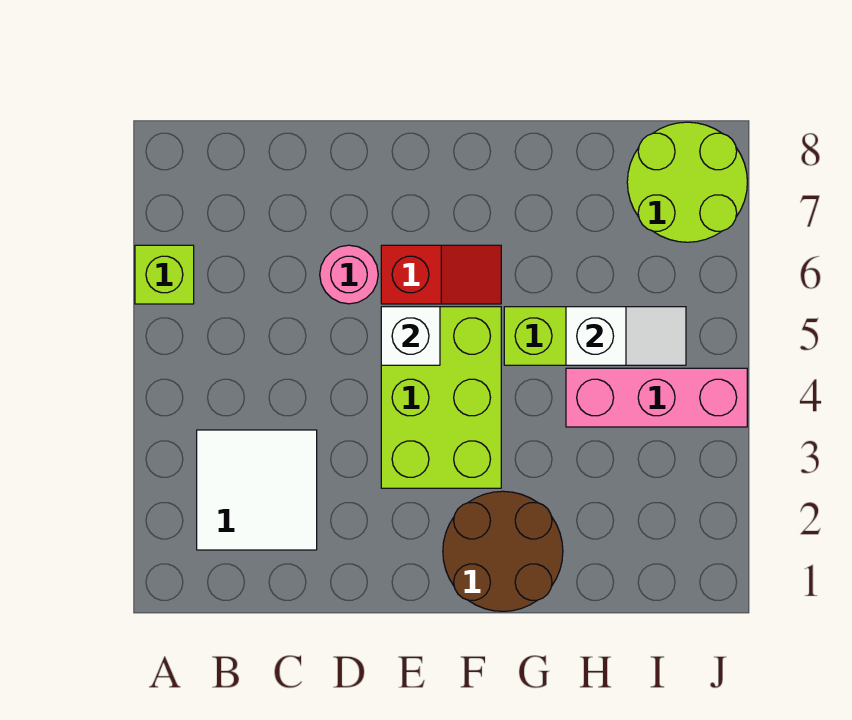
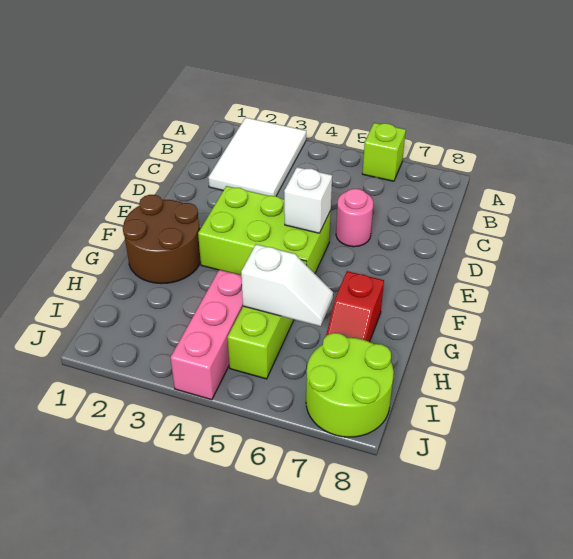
white 2x2 tile [197,430,317,550] -> white 2x3 tile [208,118,306,196]
red 1x2 slope [381,245,501,304] -> red 1x2 slope moved to [326,271,384,342]
white 1x2 slope [566,307,686,365] -> white 1x2 slope turned to [241,244,333,326]

